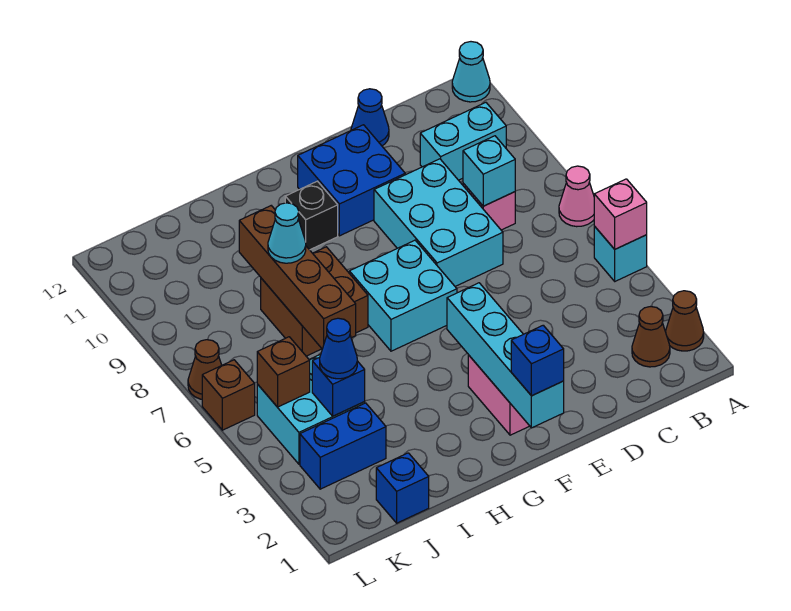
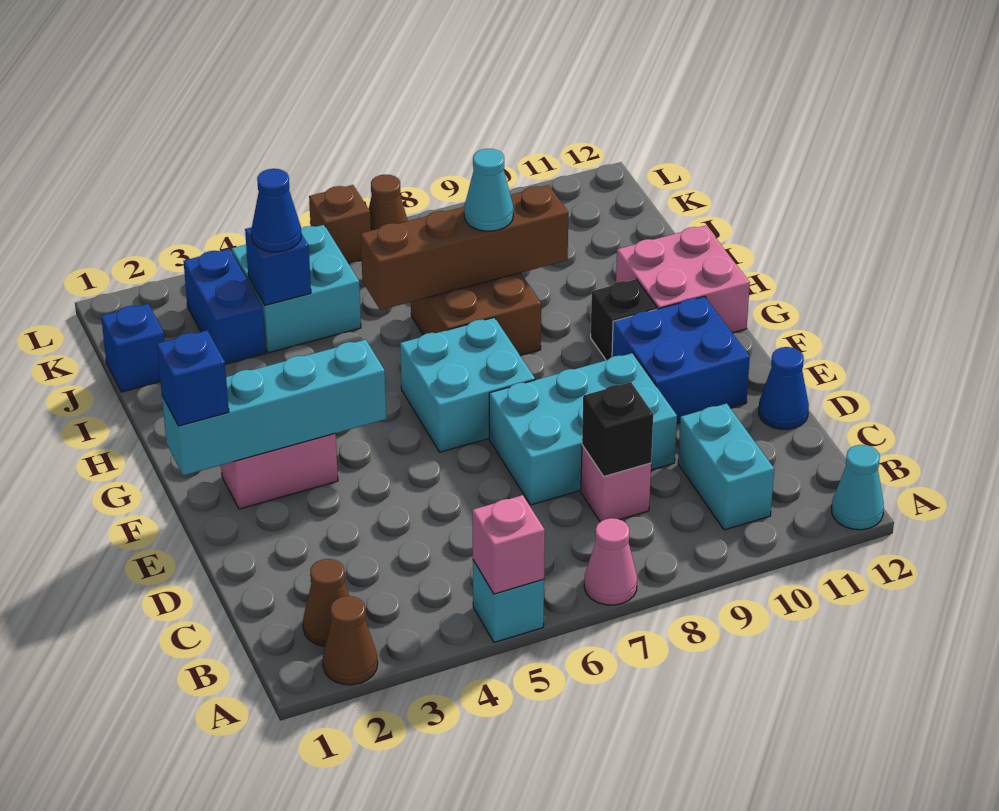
cyan 1x1 brick [463,136,515,206] -> black 1x1 brick [582,382,653,476]
none -> pink 2x2 brick [616,226,750,333]
brown 1x1 brick [257,337,310,407] -> none

